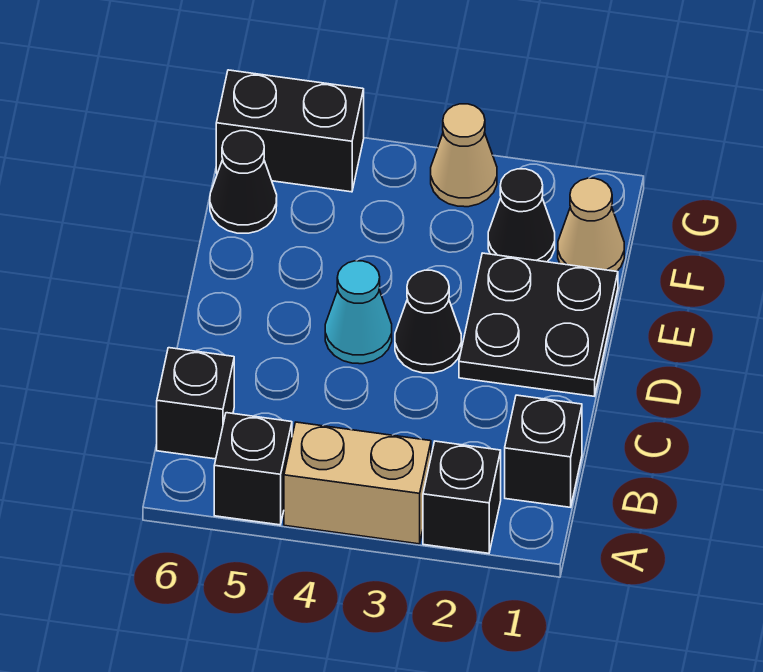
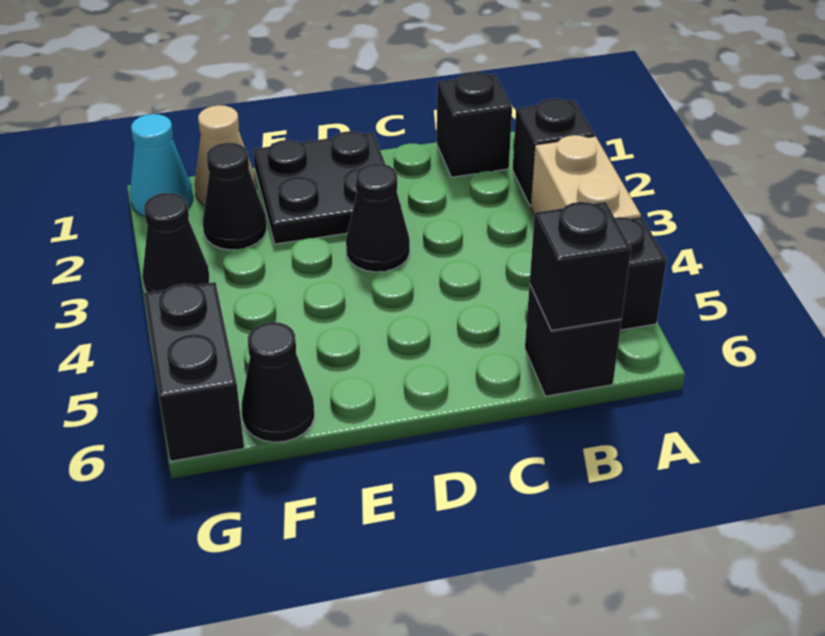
none -> black 1x1 brick [530,202,631,331]
cyan 1x1 cone [325,261,392,364] -> cyan 1x1 cone moved to [130,114,193,217]
tan 1x1 cone [431,104,497,207] -> black 1x1 cone [142,193,209,293]

